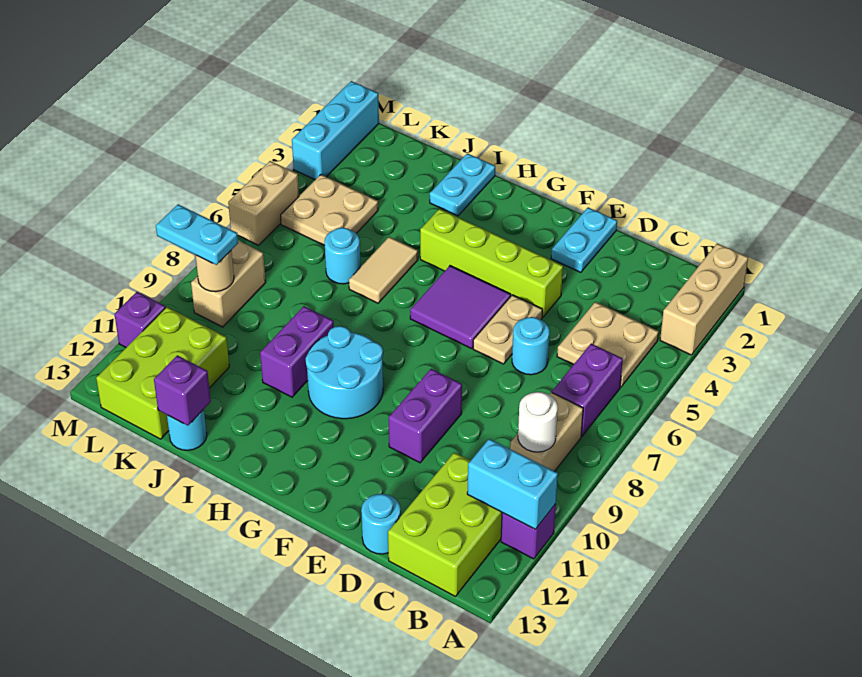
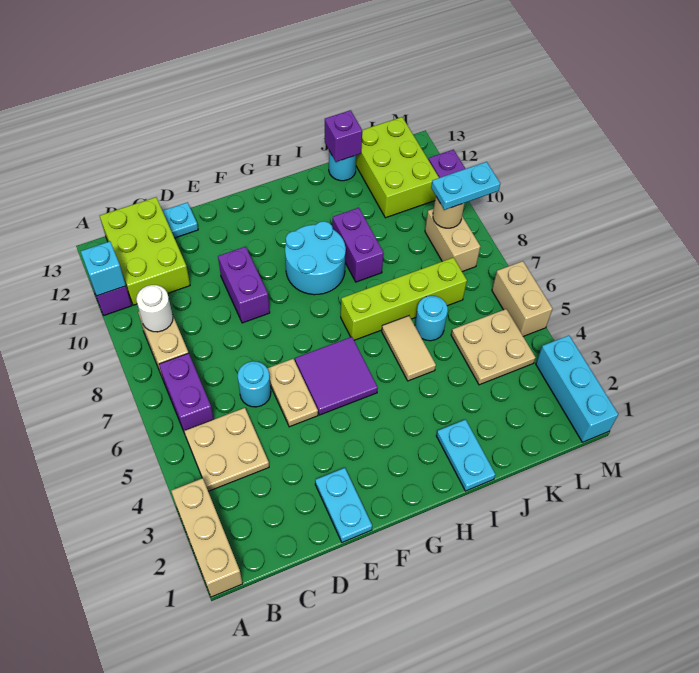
cyan 1x2 brick [467,439,558,529] -> cyan 1x1 brick [81,241,126,296]
cyan 1x1 round brick [361,494,401,554] -> cyan 1x1 plate [163,202,198,238]
lime 1x4 brick [420,209,563,317] -> lime 1x4 brick moved to [341,258,467,340]

